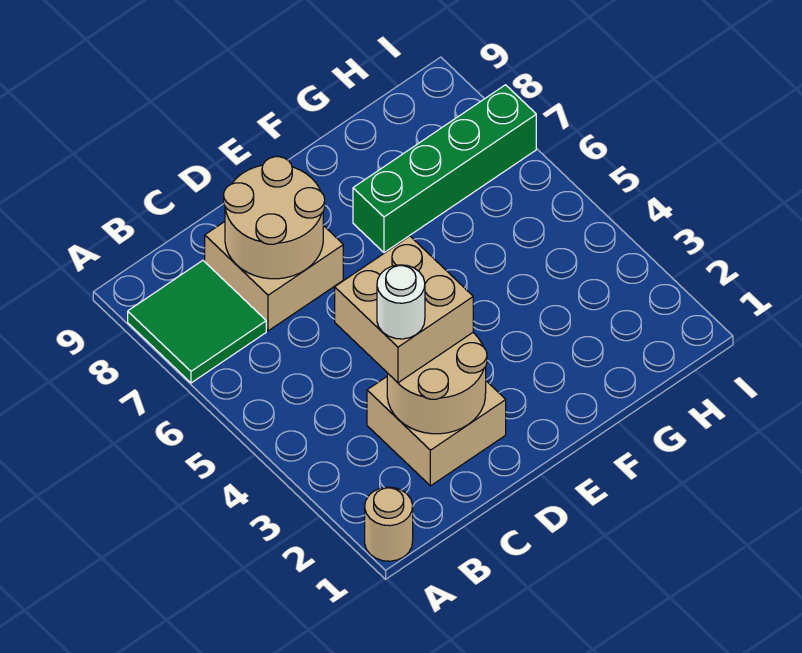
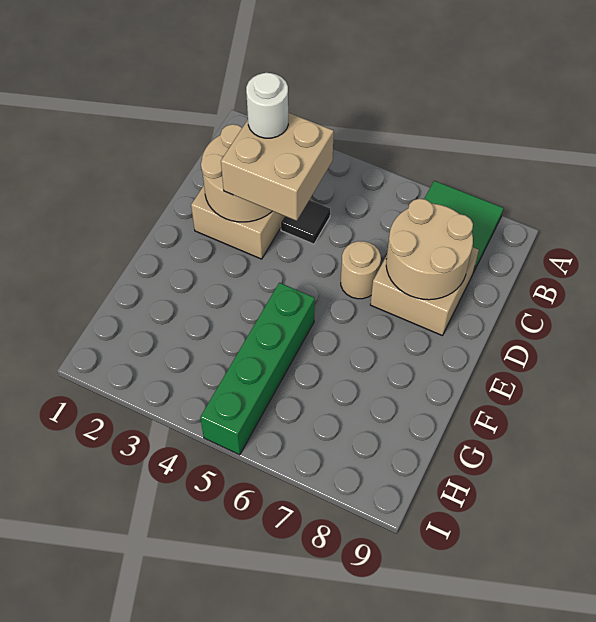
tan 1x1 round brick [365,487,413,561] -> tan 1x1 round brick moved to [341,241,381,299]
none -> black 1x1 tile [281,200,330,244]
green 1x4 brick [353,85,536,252] -> green 1x4 brick moved to [200,283,315,455]

